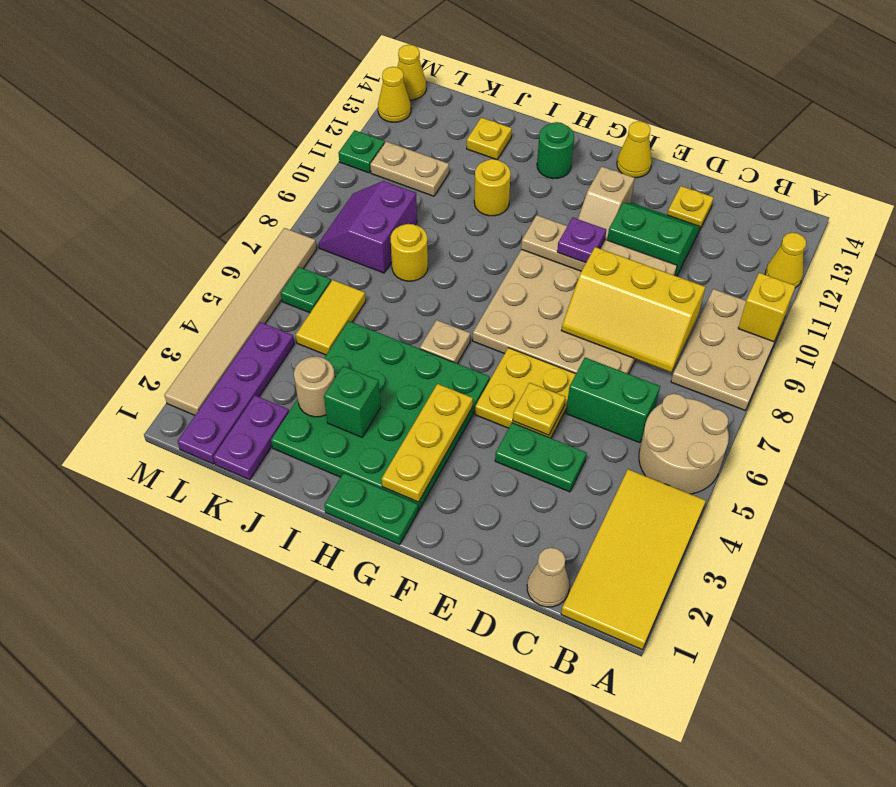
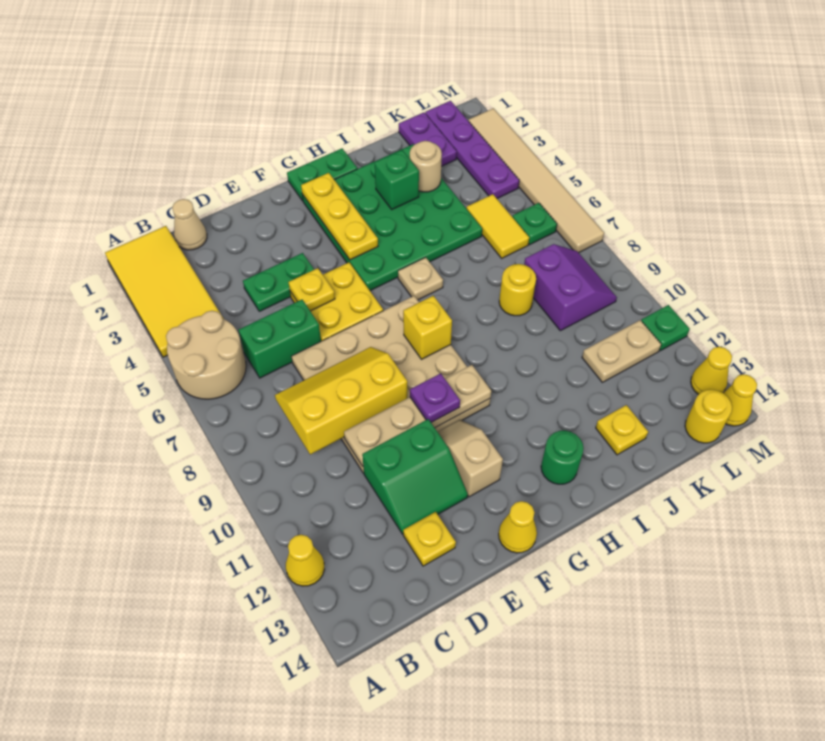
tan 2x3 plate [671,289,785,410] -> none
yellow 1x1 brick [738,273,795,342] -> yellow 1x1 brick moved to [403,296,452,359]
yellow 1x1 round brick [474,159,511,216] -> yellow 1x1 round brick moved to [685,390,732,443]

